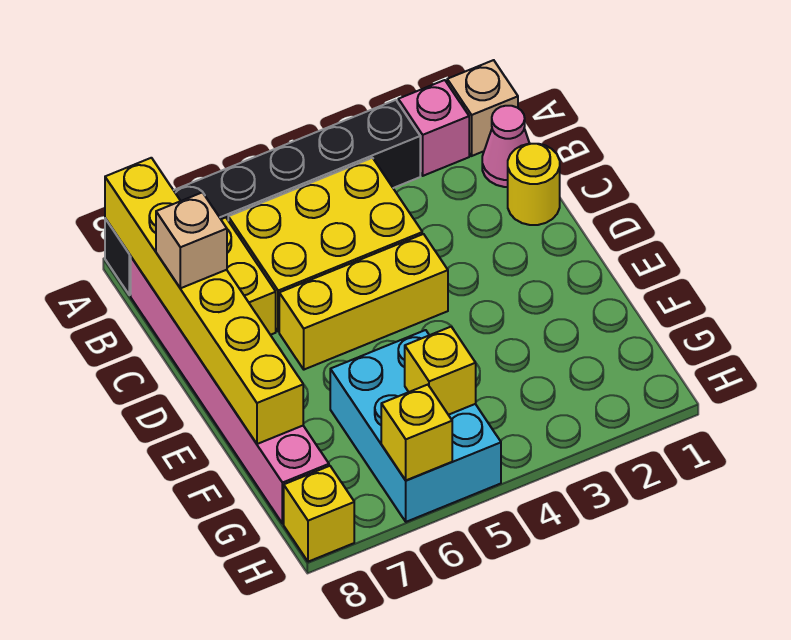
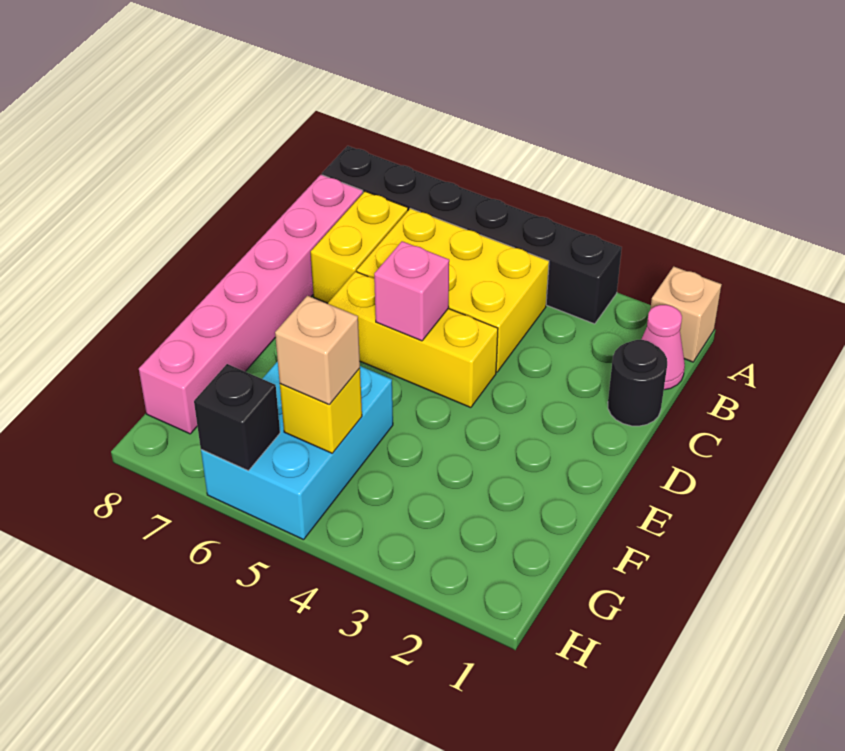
pink 1x1 brick [398,80,469,176] -> pink 1x1 brick moved to [374,241,449,341]
yellow 1x6 brick [105,158,303,444] -> none
yellow 1x1 round brick [508,144,560,225] -> black 1x1 round brick [608,340,667,426]
tan 1x1 brick [156,192,227,288] -> tan 1x1 brick moved to [275,296,360,404]
yellow 1x1 brick [381,385,452,480] -> black 1x1 brick [194,364,280,471]
yellow 1x1 brick [284,466,354,562] -> none

